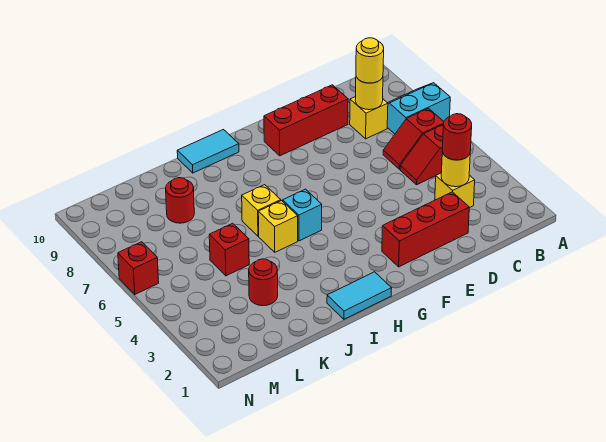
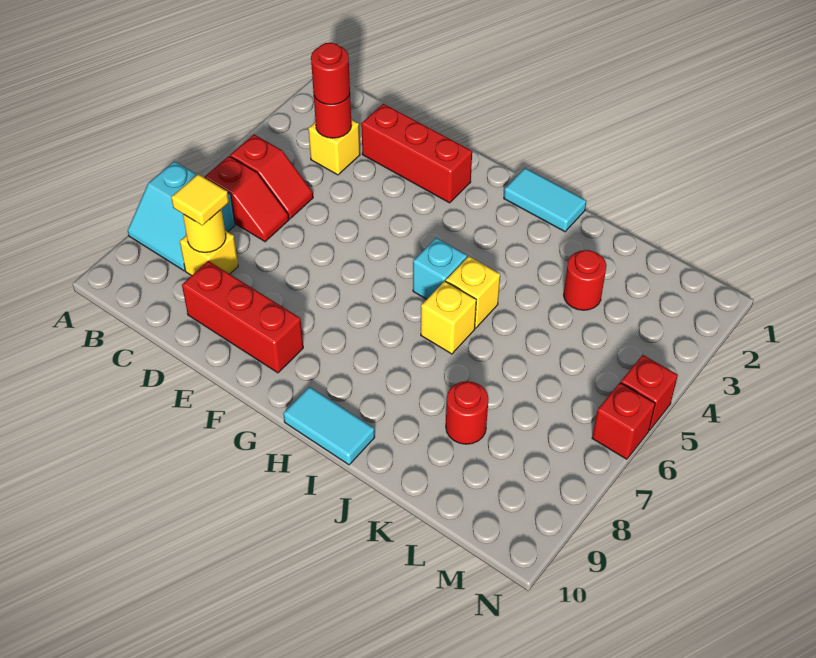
yellow 1x1 round brick [441,152,470,187] -> red 1x1 round brick [314,94,352,138]
yellow 1x1 round brick [356,38,384,83] -> yellow 1x1 tile [171,174,229,225]
red 1x1 brick [209,223,249,276] -> red 1x1 brick moved to [621,355,678,430]

